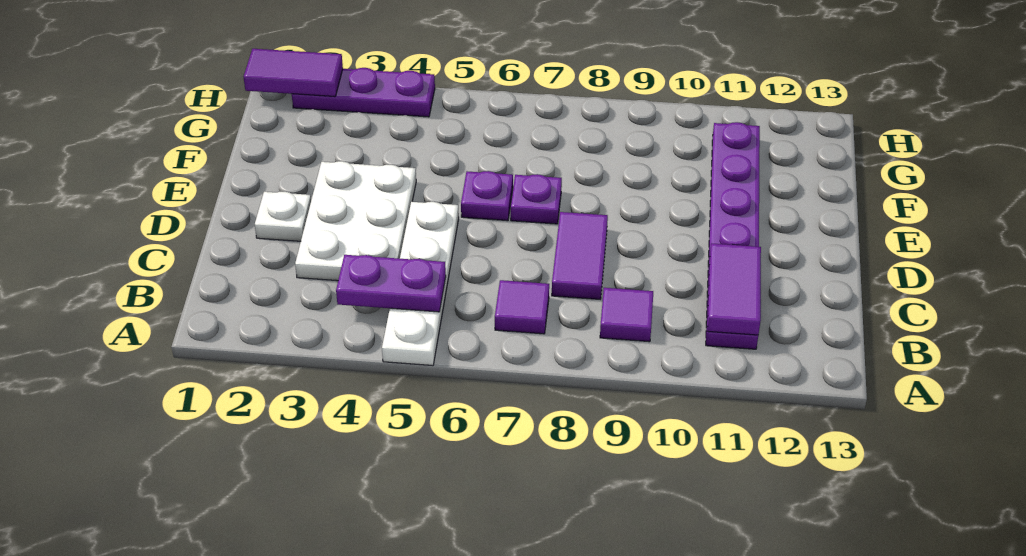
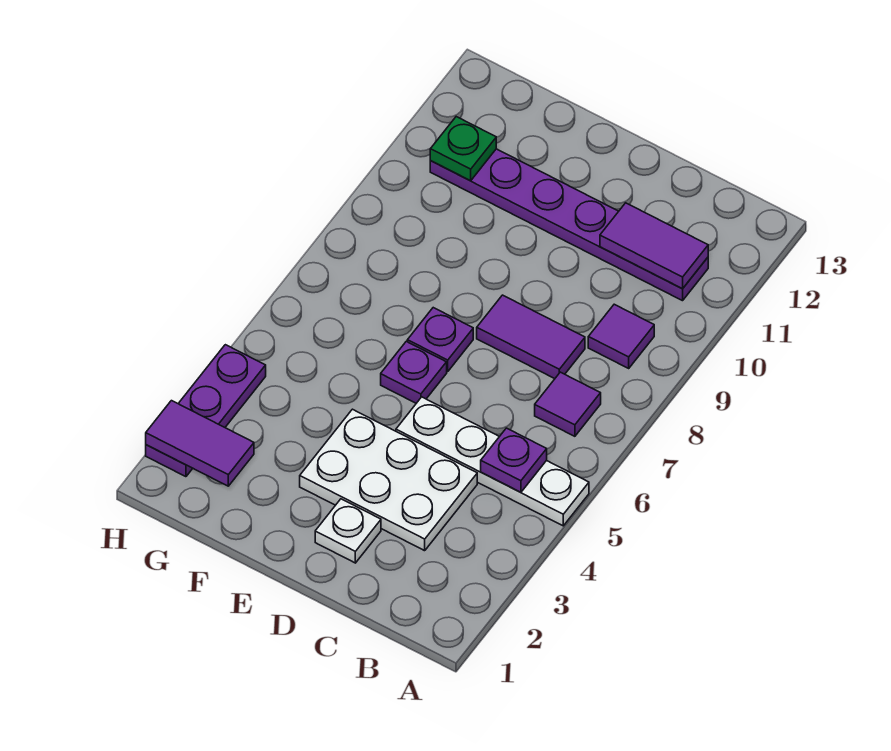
purple 1x2 plate [336,255,446,312] -> purple 1x1 plate [481,428,547,492]
none -> green 1x1 plate [430,117,496,181]
purple 1x2 tile [244,49,343,96] -> purple 1x2 tile turned to [146,401,254,486]

